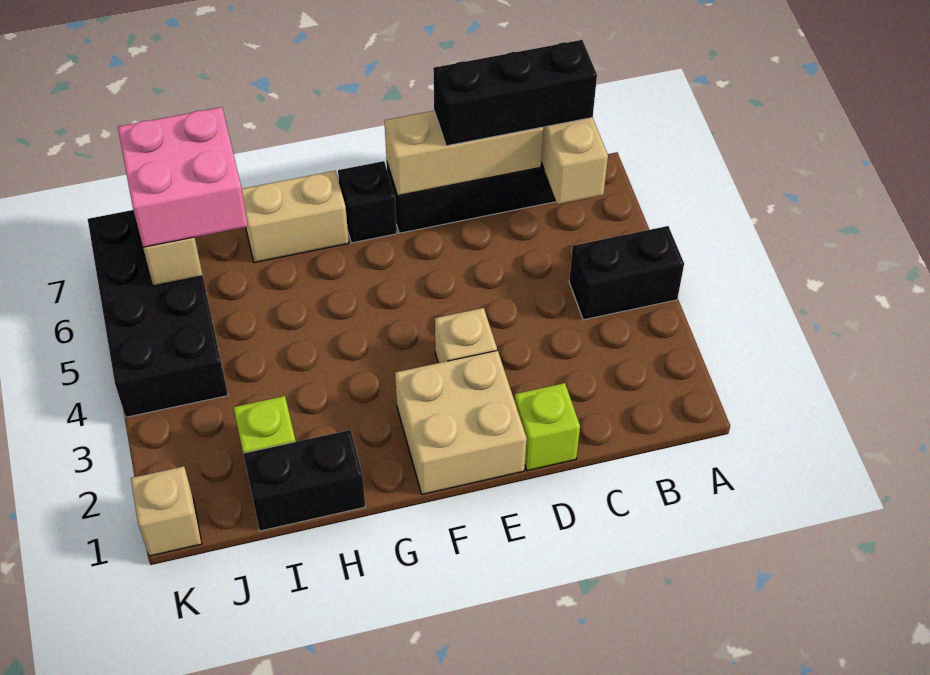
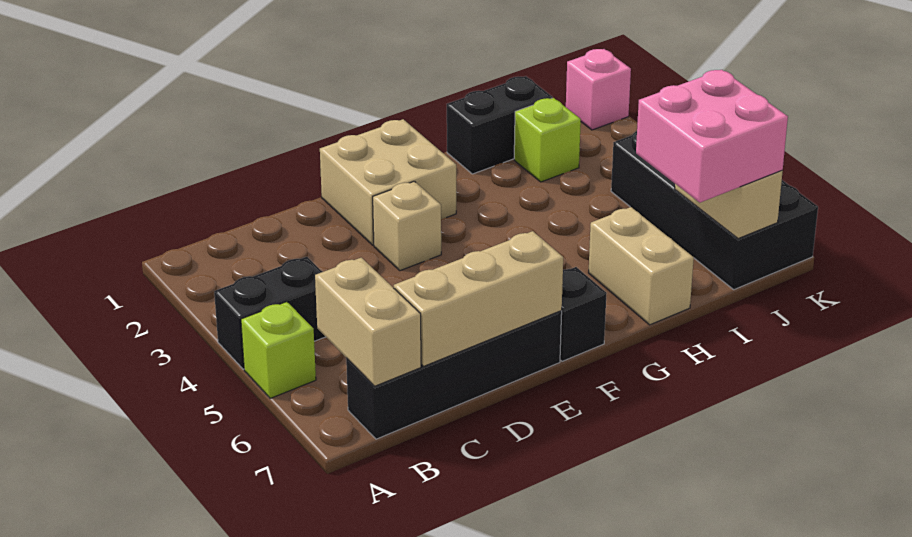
black 1x3 brick [433,40,597,146] -> none
lime 1x1 brick [515,383,580,471] -> lime 1x1 brick moved to [241,302,316,398]
tan 1x2 brick [242,171,349,263] -> tan 1x2 brick turned to [589,207,694,325]
tan 1x1 brick [131,466,202,556] -> pink 1x1 brick [566,49,631,130]

